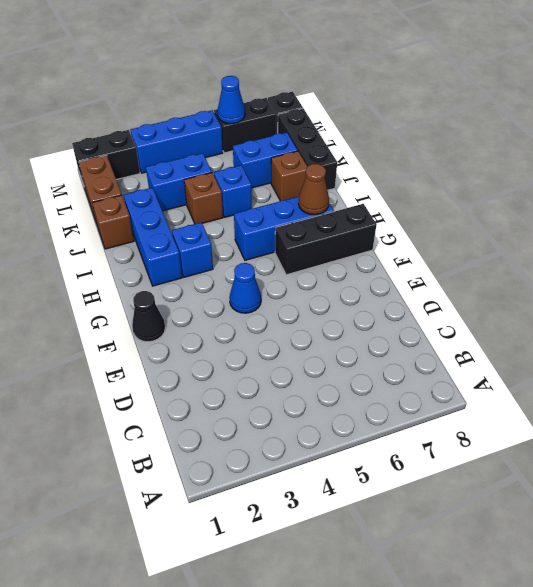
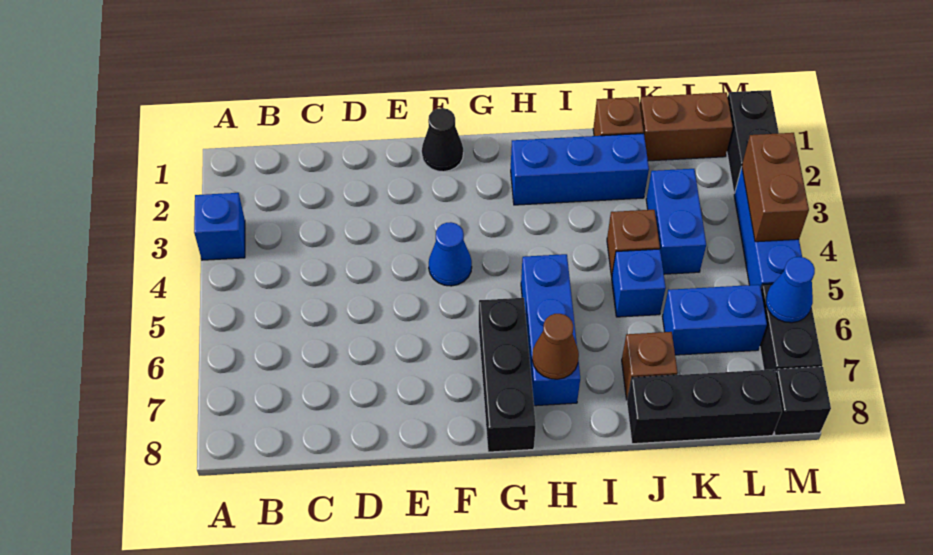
blue 1x1 brick [172,222,213,277] -> blue 1x1 brick moved to [194,193,245,260]
blue 1x2 brick [233,133,298,188] -> blue 1x2 brick turned to [662,285,767,355]
none -> brown 1x2 brick [742,133,809,242]

